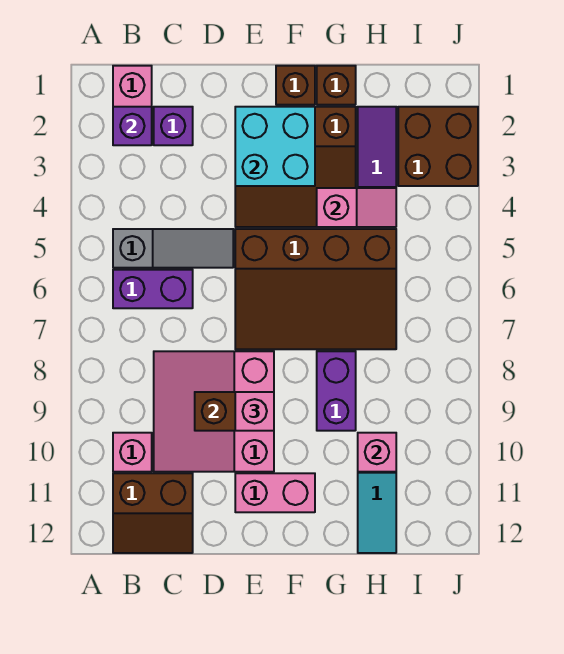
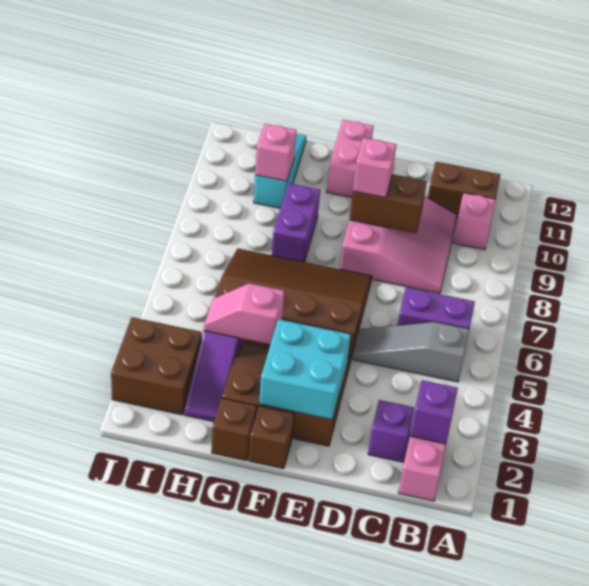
pink 1x2 brick [235,473,315,512] -> pink 1x2 brick turned to [327,120,374,198]

